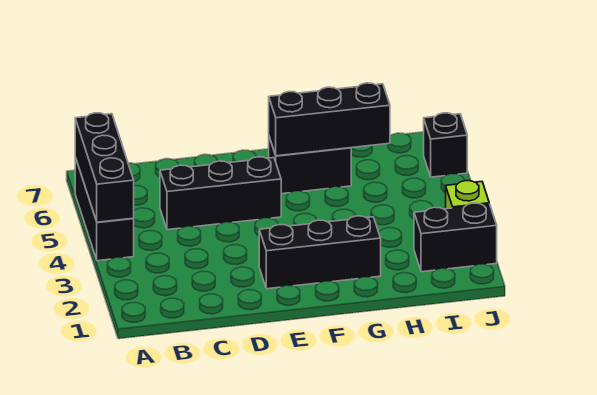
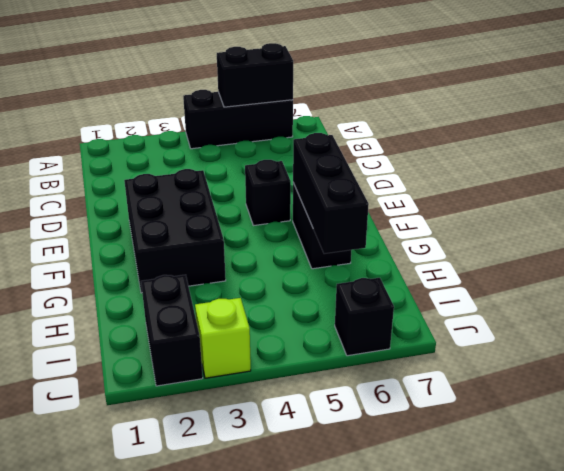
black 1x3 brick [75,113,134,222] -> black 1x2 brick [217,43,293,107]
black 1x3 brick [160,157,281,230] -> black 1x1 brick [245,160,291,226]
black 1x3 brick [259,216,381,289] -> black 2x3 brick [124,169,226,293]

